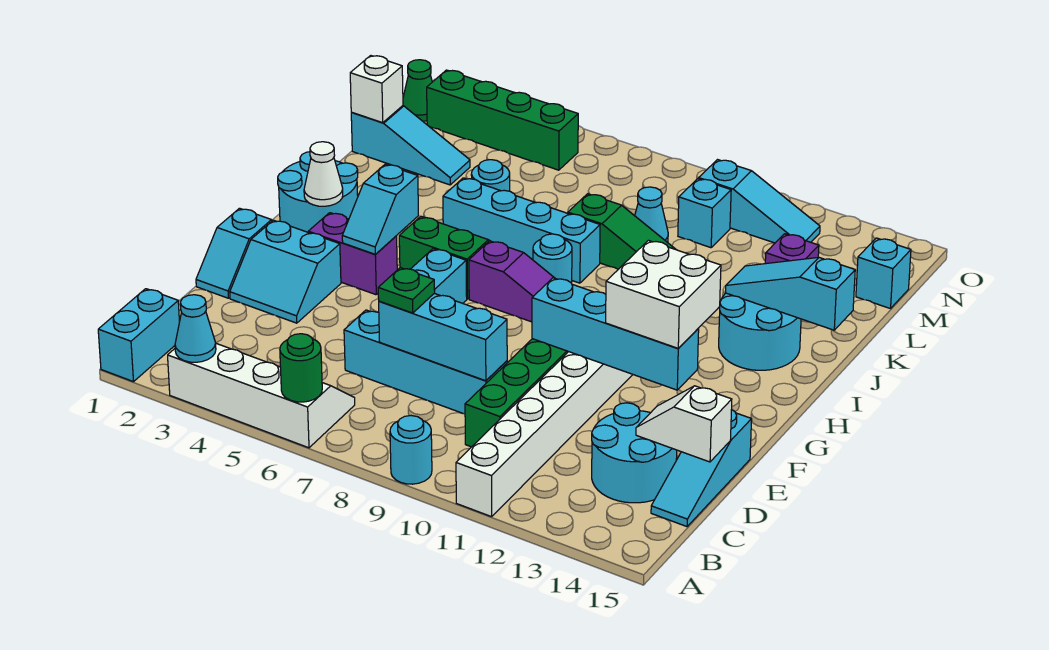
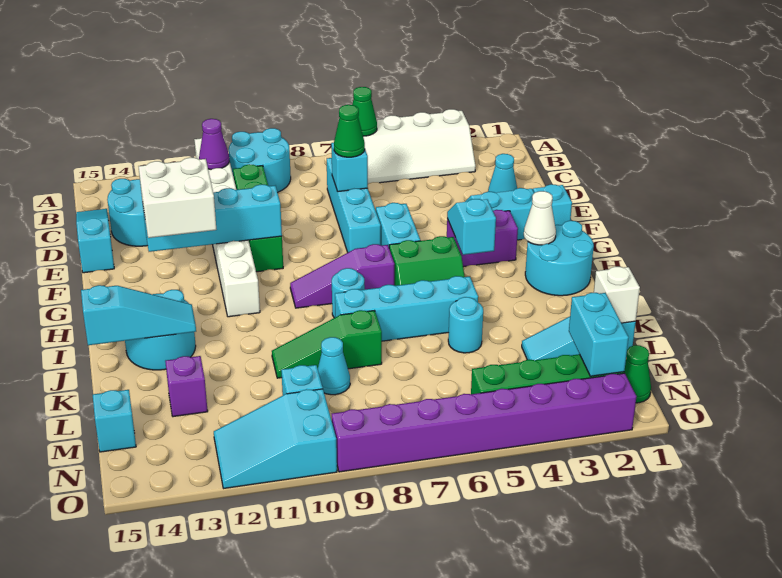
cyan 1x2 brick [98,289,179,382] -> cyan 1x2 brick moved to [569,293,629,376]
cyan 1x1 cone [175,295,216,362] -> cyan 1x1 cone moved to [488,154,517,193]
green 1x1 round brick [280,334,322,402] -> green 1x1 cone [352,87,377,136]
cyan 1x1 round brick [390,416,432,484] -> cyan 2x2 round brick [229,128,291,192]
none -> purple 1x1 cone [199,119,229,170]
cyan 1x4 brick [344,310,507,414] -> cyan 1x4 brick turned to [327,158,381,252]
cyan 1x3 brick [379,293,507,381] -> cyan 1x1 brick [331,143,368,192]
green 1x1 plate [378,268,435,313] -> green 1x1 cone [334,105,365,157]
white 1x2 slope [636,386,732,462] -> none
cyan 1x3 slope [699,160,820,243] -> cyan 2x3 slope [214,389,337,488]
none -> purple 1x8 brick [332,373,636,472]

